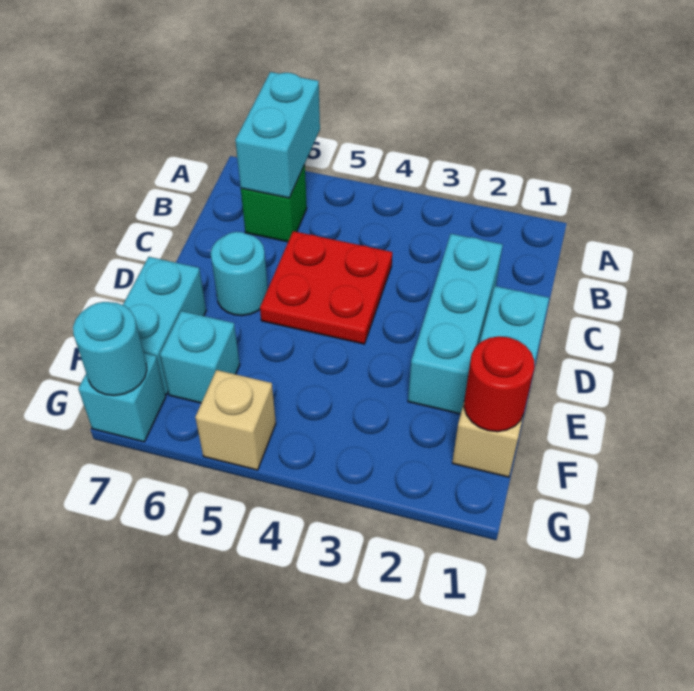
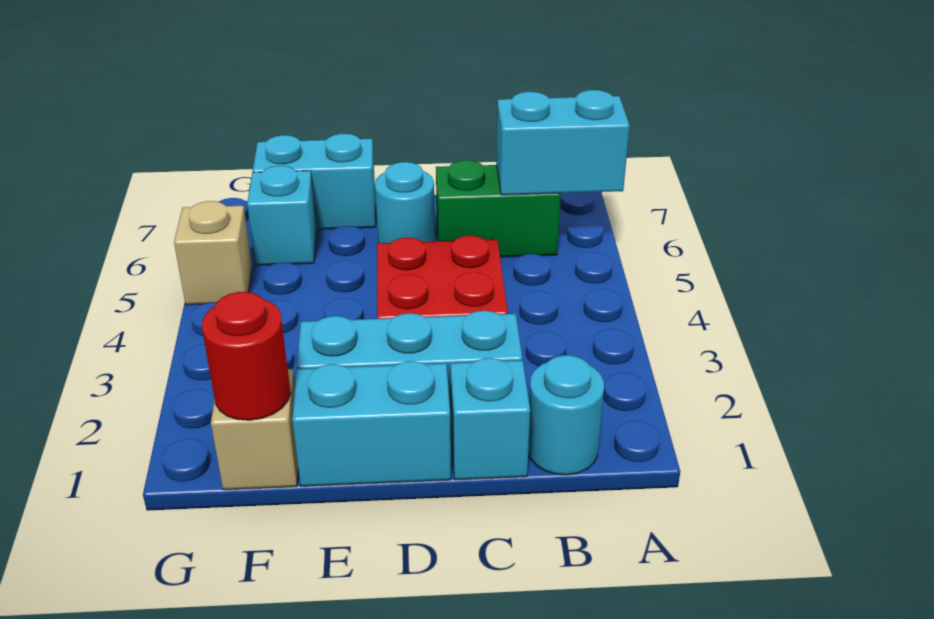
green 1x1 brick [241,165,307,242] -> green 1x2 brick [436,160,561,257]
cyan 1x1 brick [78,353,166,442] -> cyan 1x1 brick moved to [450,358,530,480]
cyan 1x1 round brick [73,302,147,396] -> cyan 1x1 round brick moved to [528,355,604,475]

